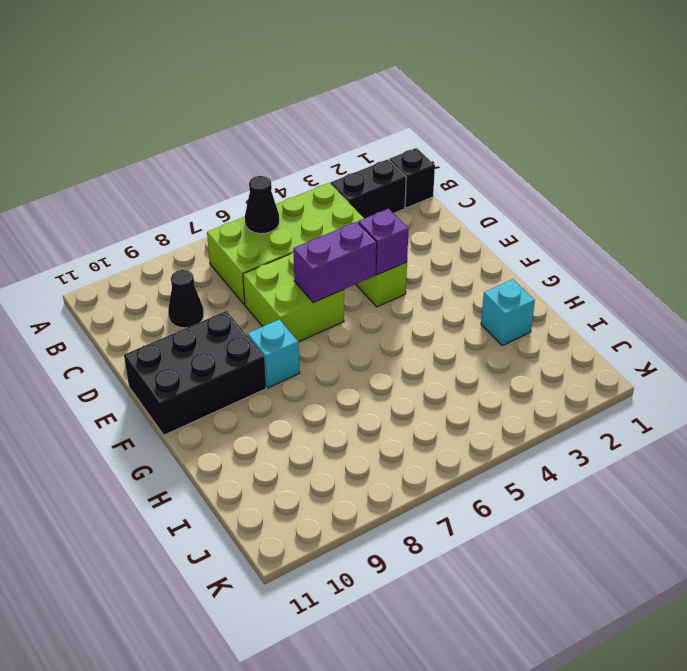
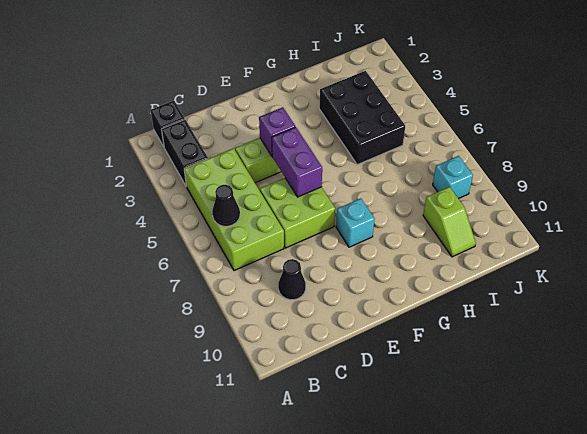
black 2x3 brick [124,311,266,435] -> black 2x3 brick moved to [319,71,405,165]
cyan 1x1 brick [481,279,535,346] -> cyan 1x1 brick moved to [433,156,473,199]
none -> lime 1x2 slope [423,187,476,257]

